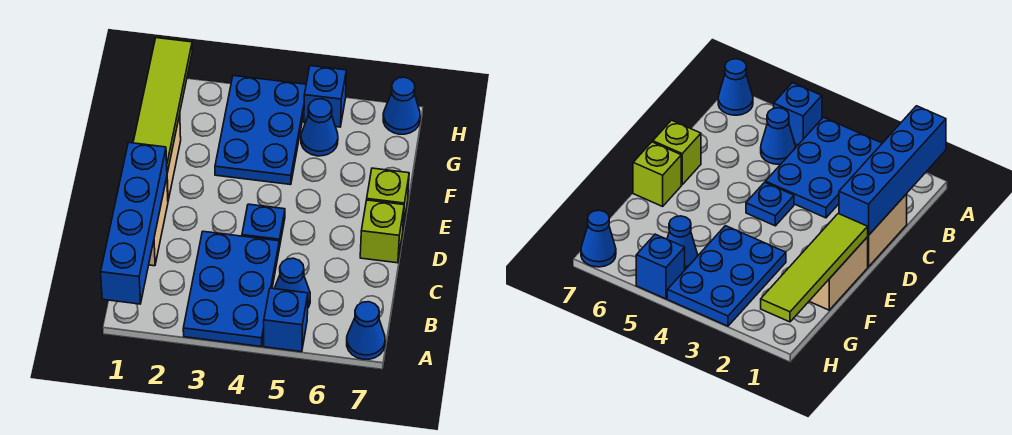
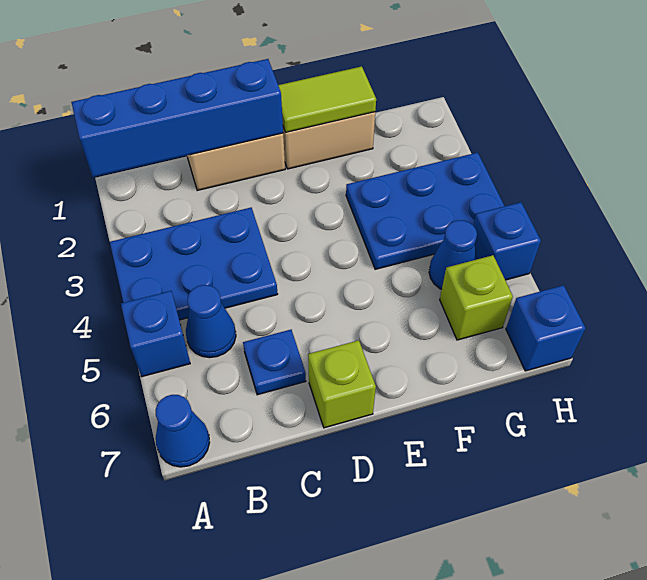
blue 1x1 plate [242,204,285,248] -> blue 1x1 plate moved to [243,330,306,395]
lime 1x4 tile [133,38,192,172] -> lime 1x2 tile [278,66,376,132]
lime 1x1 brick [367,168,409,227] -> lime 1x1 brick moved to [440,255,513,340]
blue 1x1 cone [383,77,420,134] -> blue 1x1 brick [506,285,586,371]

